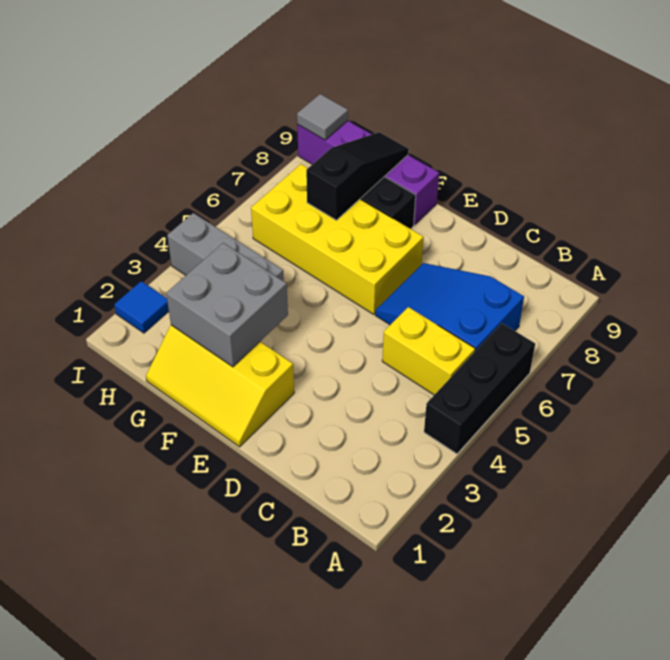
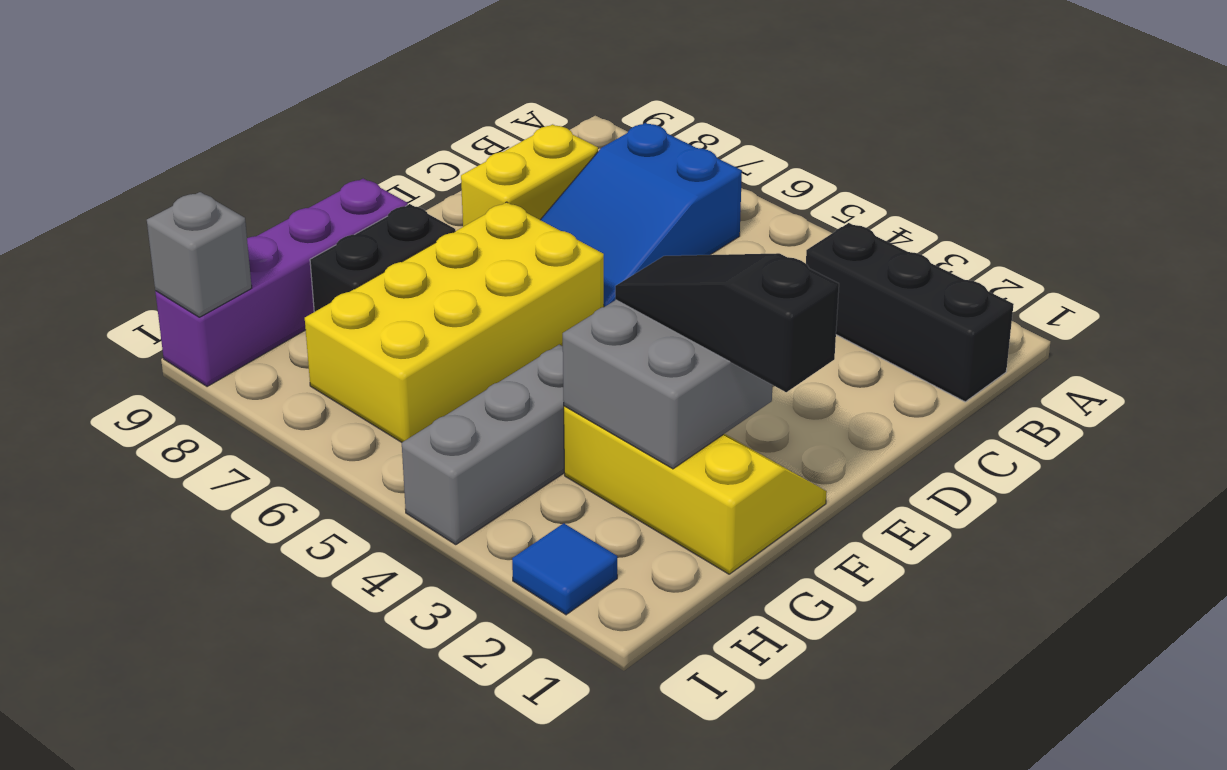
black 1x3 brick [424,323,535,454] -> black 1x3 brick moved to [806,223,1014,402]
yellow 1x2 brick [382,307,475,395] -> yellow 1x2 brick moved to [461,124,598,227]
yellow 2x3 slope [146,325,294,447] -> yellow 2x3 slope turned to [564,406,827,574]
black 1x3 slope [306,132,409,220] -> black 1x3 slope moved to [615,253,839,392]
grey 1x1 tile [297,94,348,140] -> grey 1x1 brick [147,192,252,317]

